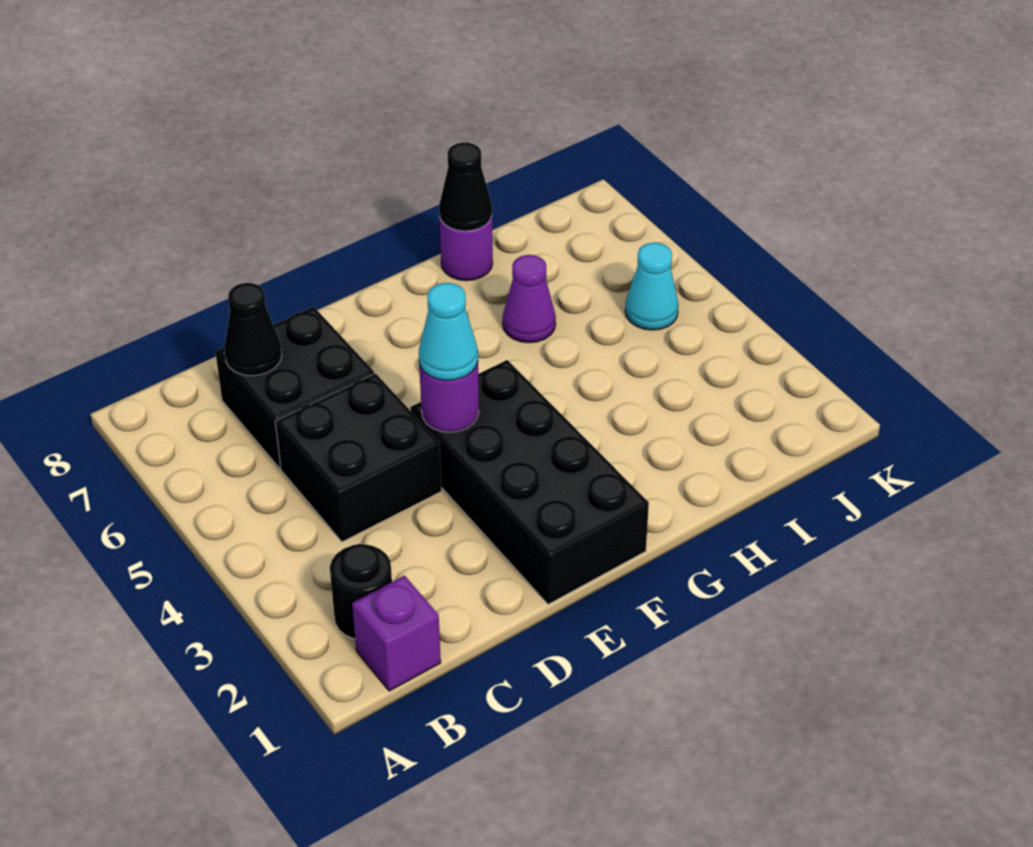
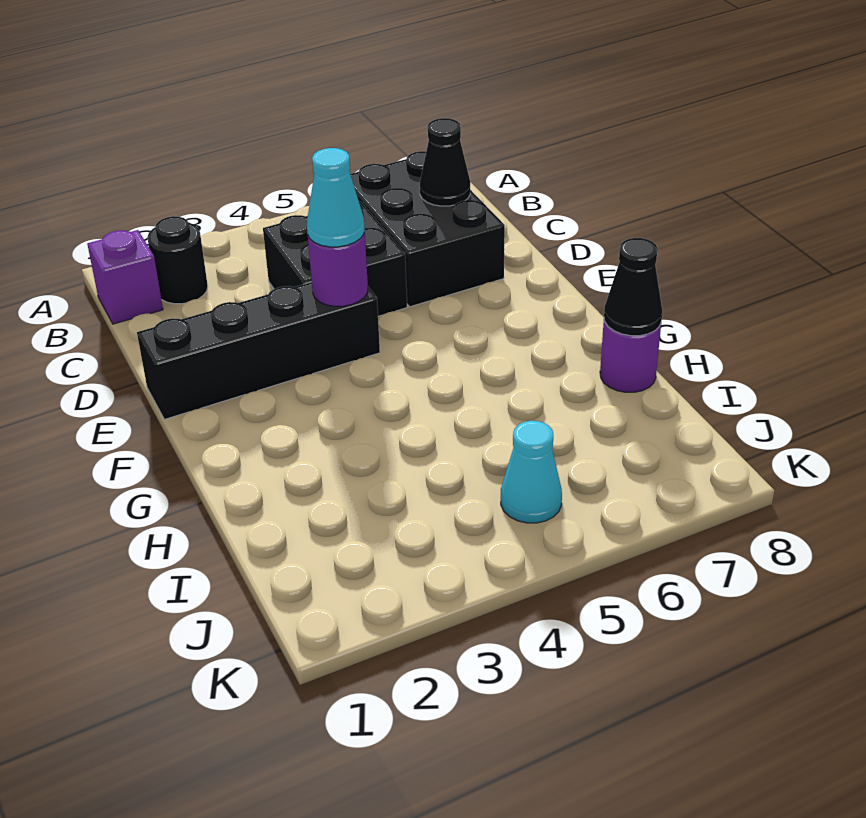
black 2x2 brick [215,307,374,468] -> black 2x3 brick [350,151,505,307]
black 2x4 brick [410,360,649,604] -> black 1x4 brick [137,282,380,419]
purple 1x1 cone [503,255,556,343] -> none

